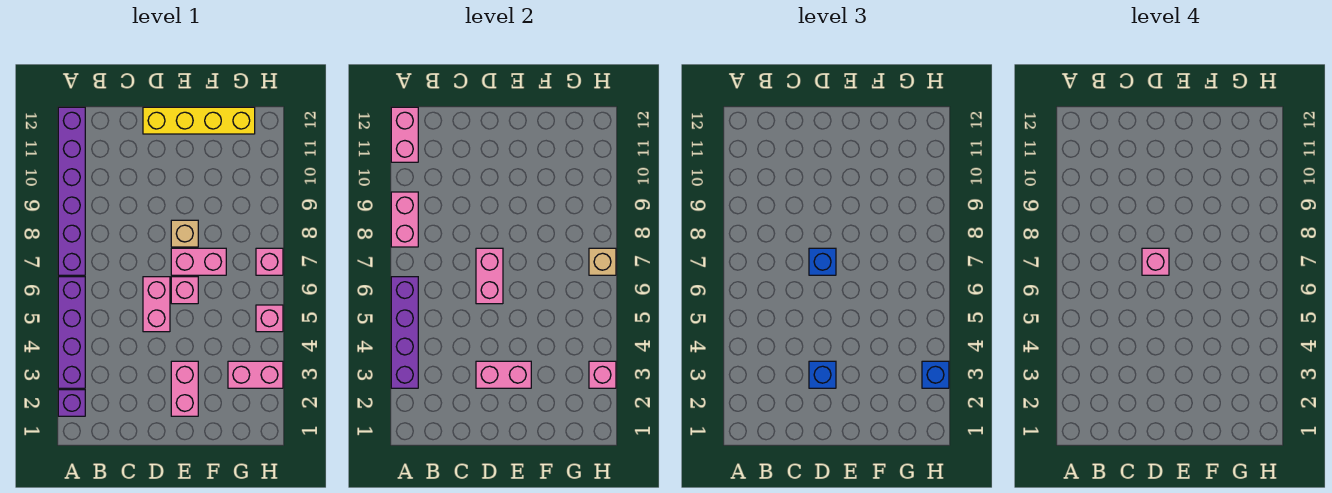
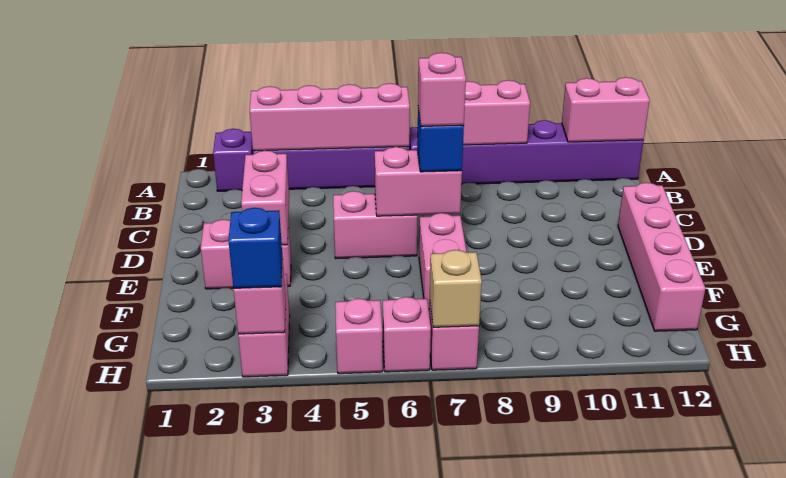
purple 1x4 brick [391,277,418,388] -> pink 1x4 brick [250,83,410,151]
blue 1x1 brick [809,361,836,388] -> none
yellow 1x4 brick [143,107,255,134] -> pink 1x4 brick [618,183,705,331]
pink 1x1 brick [171,277,198,304] -> pink 1x1 brick moved to [383,297,431,372]
tan 1x1 brick [171,220,198,247] -> none

